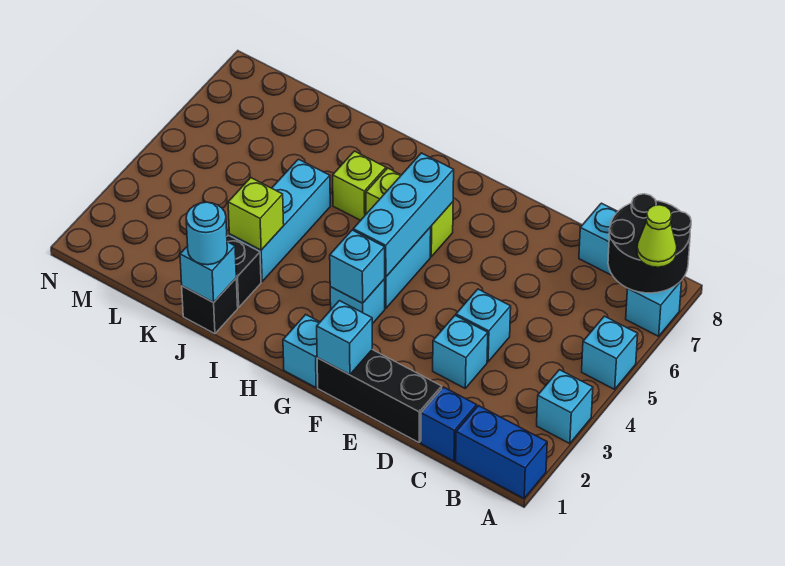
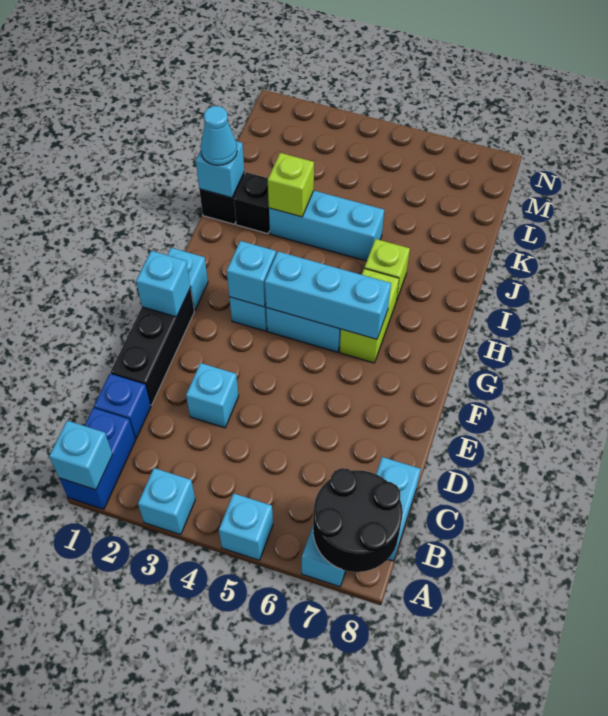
lime 1x1 cone [637,205,677,267] -> none
cyan 1x1 brick [456,289,511,362] -> cyan 1x1 brick moved to [49,421,113,490]
cyan 1x1 round brick [186,202,227,265] -> cyan 1x1 cone [201,106,237,165]

